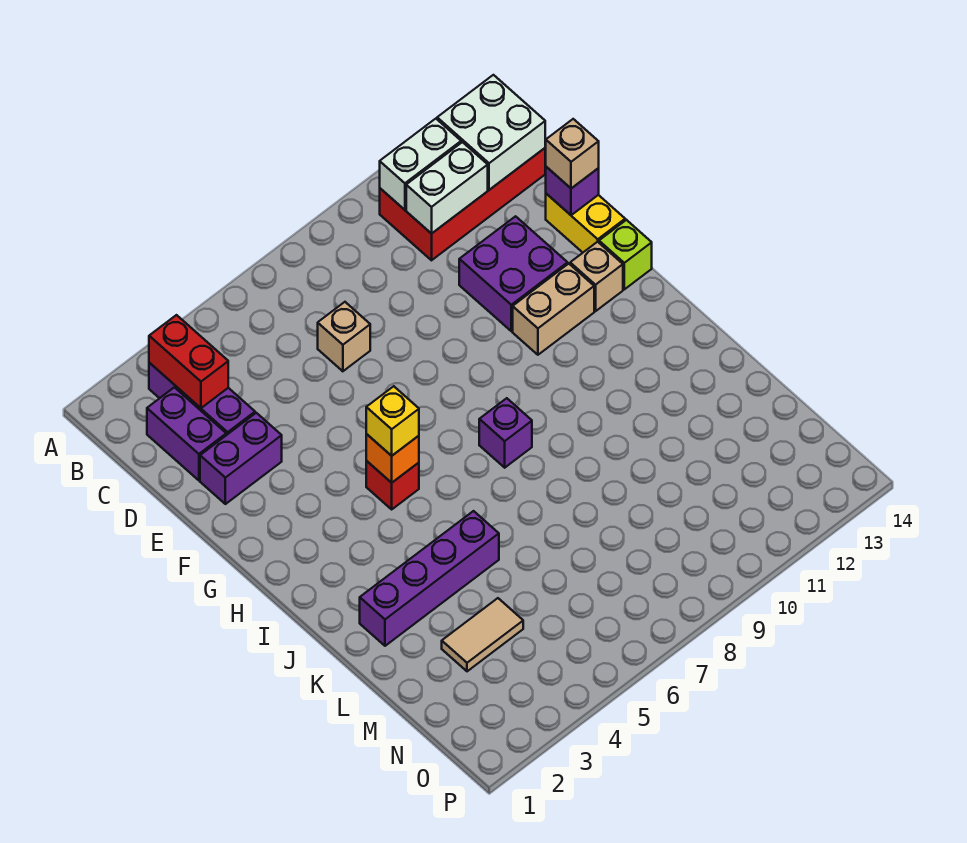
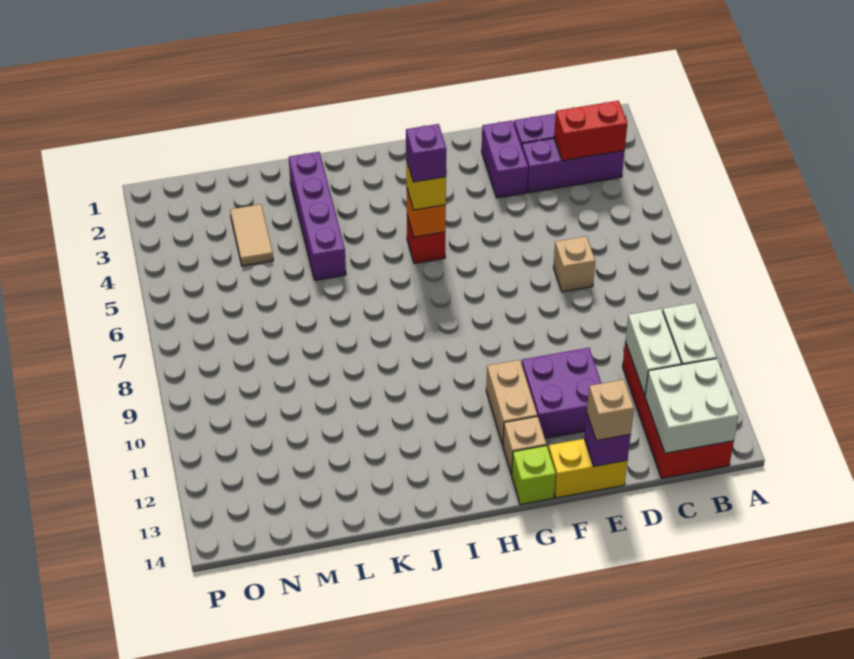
purple 1x1 brick [479,398,532,468] -> purple 1x1 brick moved to [406,124,446,182]

